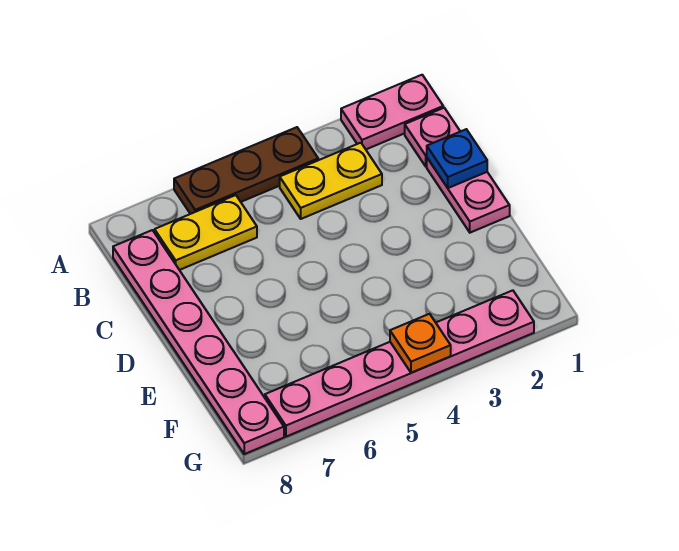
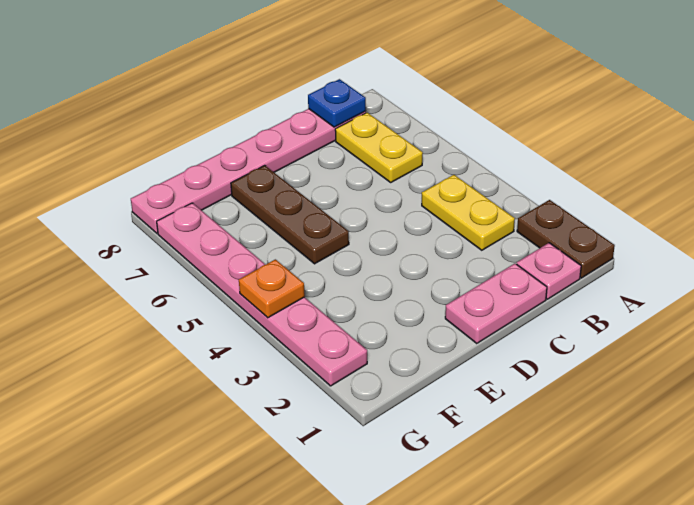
pink 1x2 plate [341,75,443,149] -> brown 1x2 plate [517,200,615,278]
brown 1x3 plate [174,127,318,214] -> brown 1x3 plate moved to [231,165,349,264]
blue 1x1 plate [427,129,487,188] -> blue 1x1 plate moved to [308,79,366,127]

